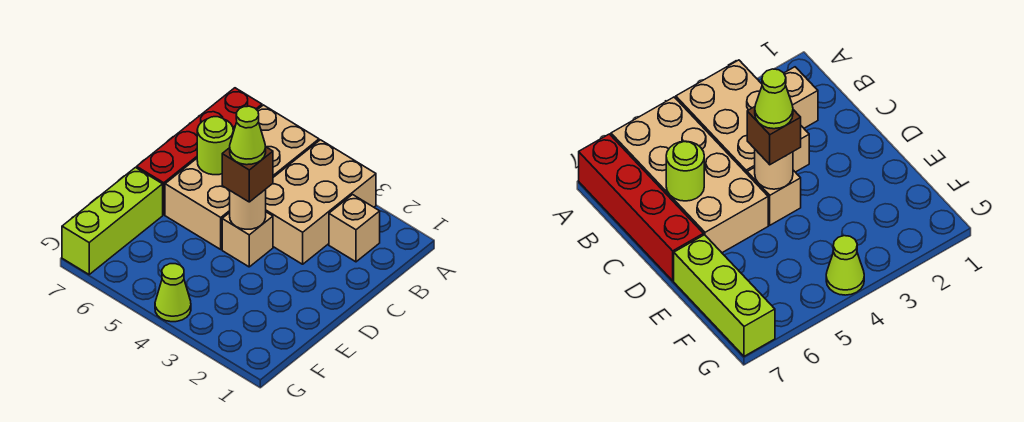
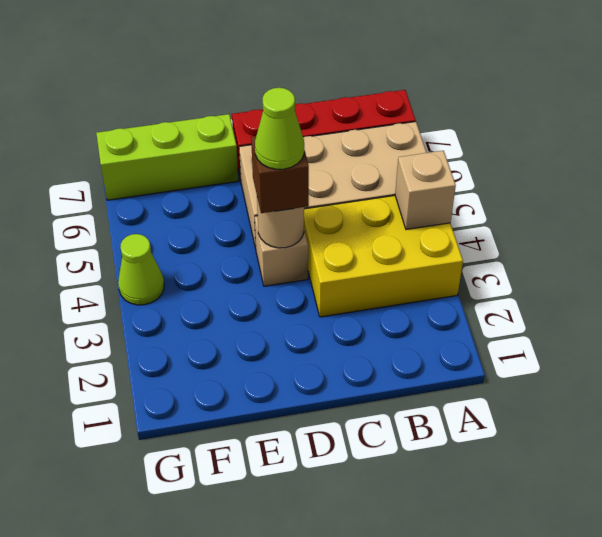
tan 2x3 brick [266,140,376,264] -> yellow 2x3 brick [304,196,463,317]
tan 1x1 brick [329,195,380,262] -> tan 1x1 brick moved to [395,151,456,229]
lime 1x1 round brick [197,117,233,175] -> none

